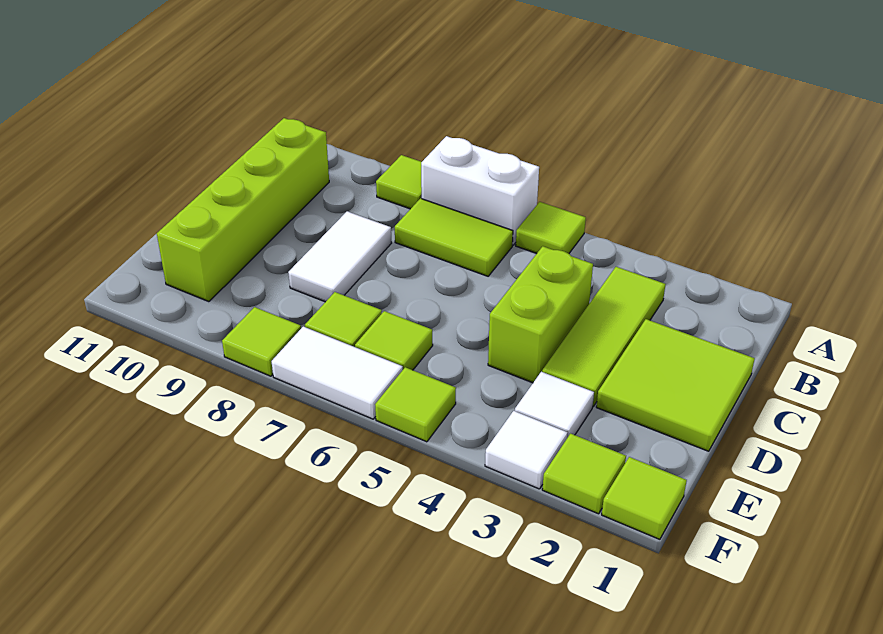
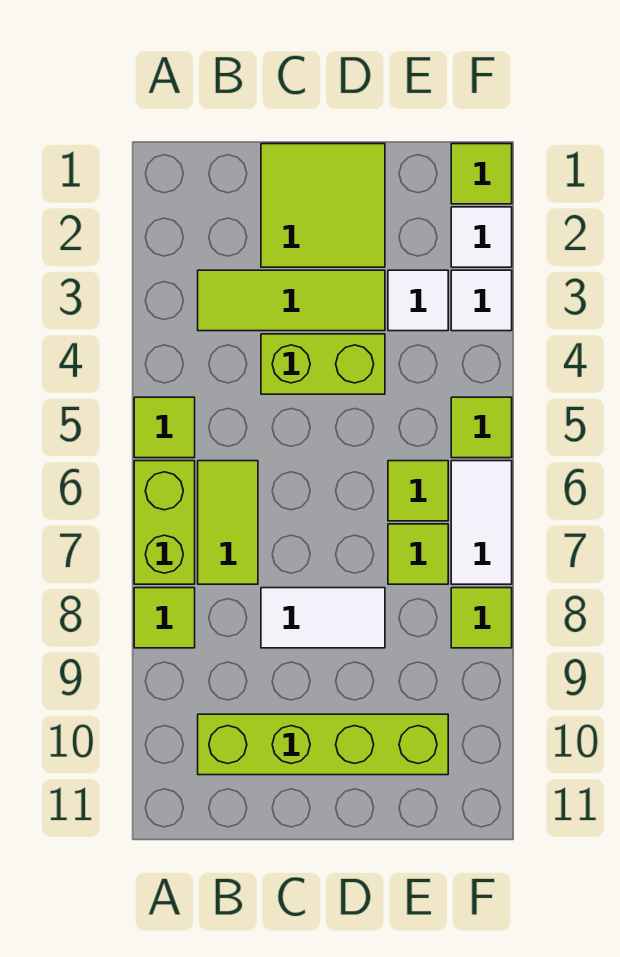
white 1x2 brick [421,136,539,245] -> lime 1x2 brick [134,461,195,584]
lime 1x1 tile [542,434,626,514] -> white 1x1 tile [451,207,512,267]

